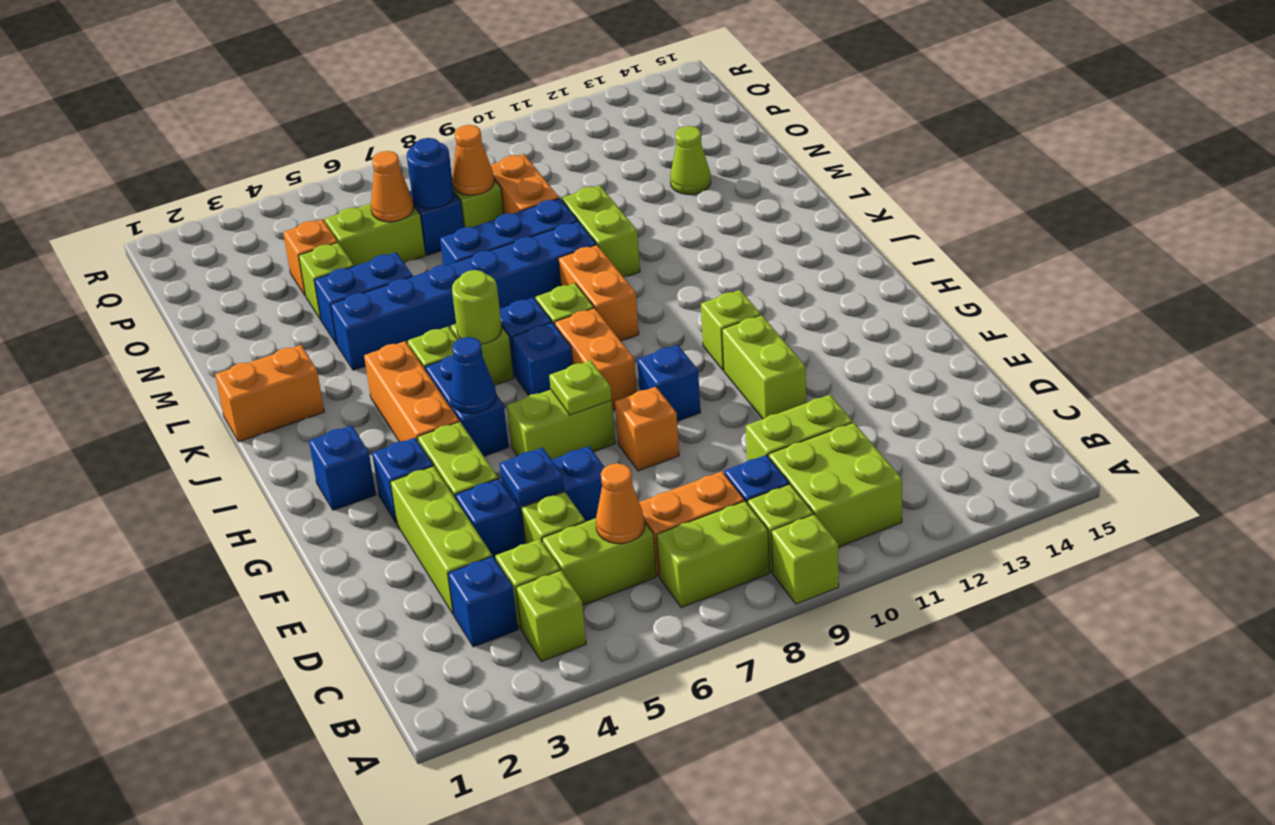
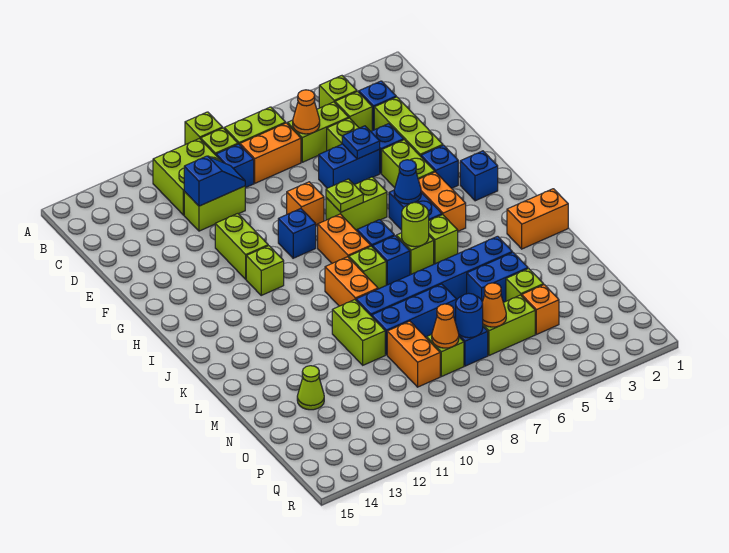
none -> blue 1x2 slope [184,156,245,206]
orange 1x3 brick [364,341,459,442] -> orange 1x2 brick [418,172,466,231]

